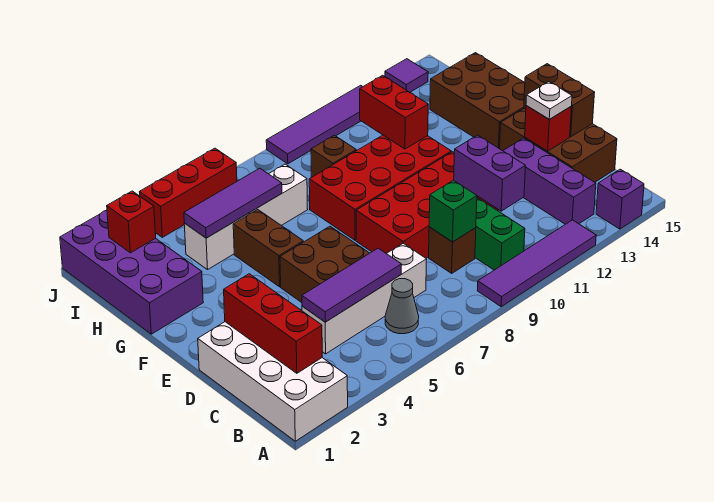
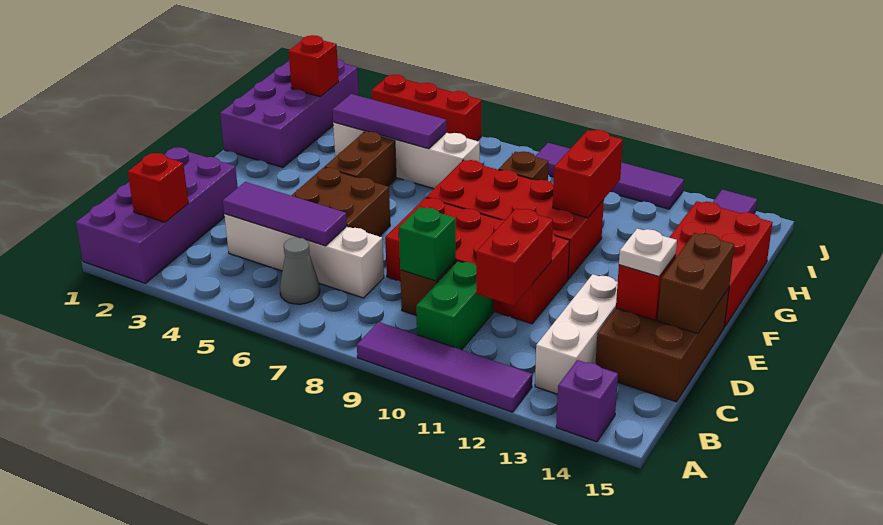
white 2x4 brick [198,322,348,441] -> purple 2x4 brick [76,147,238,283]
red 1x3 brick [224,274,322,373] -> red 1x1 brick [128,153,188,222]
purple 1x3 brick [503,138,596,224] -> white 1x3 brick [535,274,618,394]
purple 1x2 brick [454,135,526,211] -> red 1x2 brick [476,209,553,306]
brown 2x3 brick [430,53,525,149] -> red 2x3 brick [669,201,772,327]

